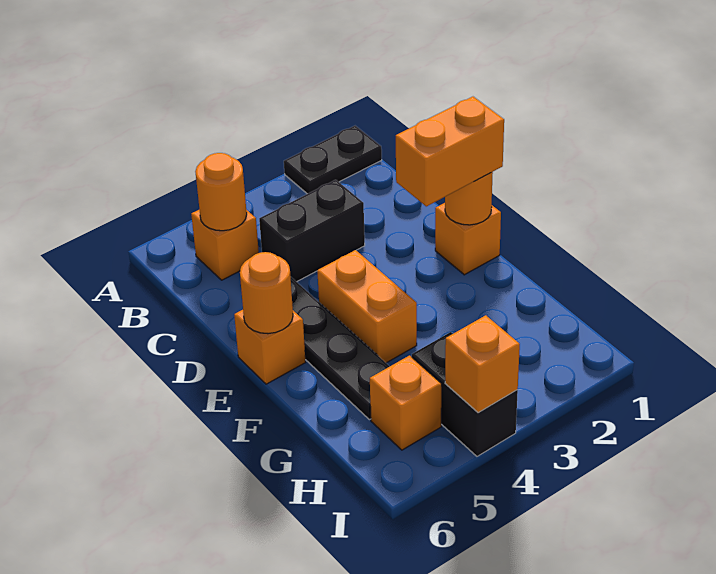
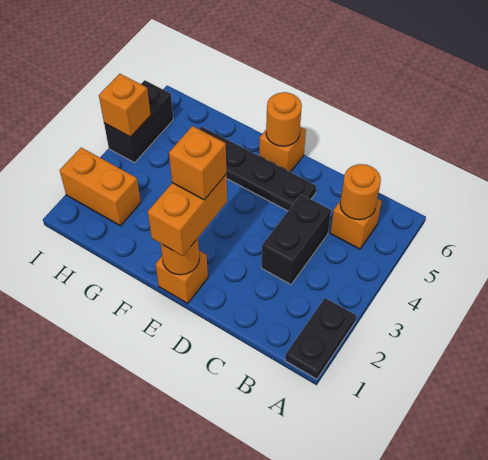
orange 1x2 brick [317,250,417,363] -> orange 1x2 brick moved to [60,148,141,226]
black 1x2 brick [412,332,518,456] -> black 1x2 brick turned to [104,80,173,163]
orange 1x1 brick [370,355,442,450] -> orange 1x1 brick moved to [169,126,226,200]

